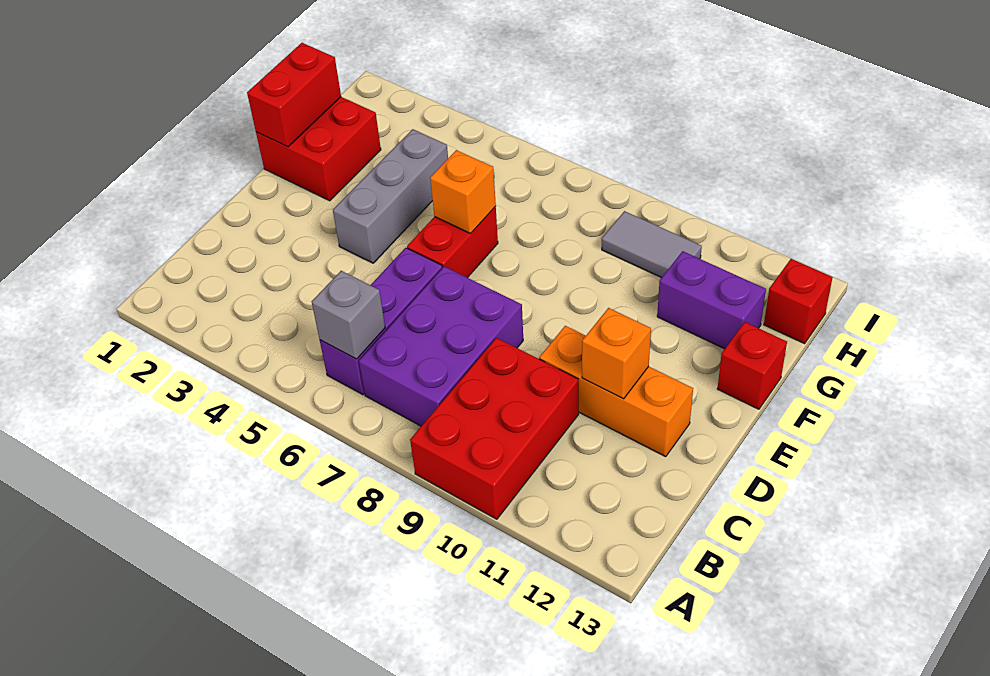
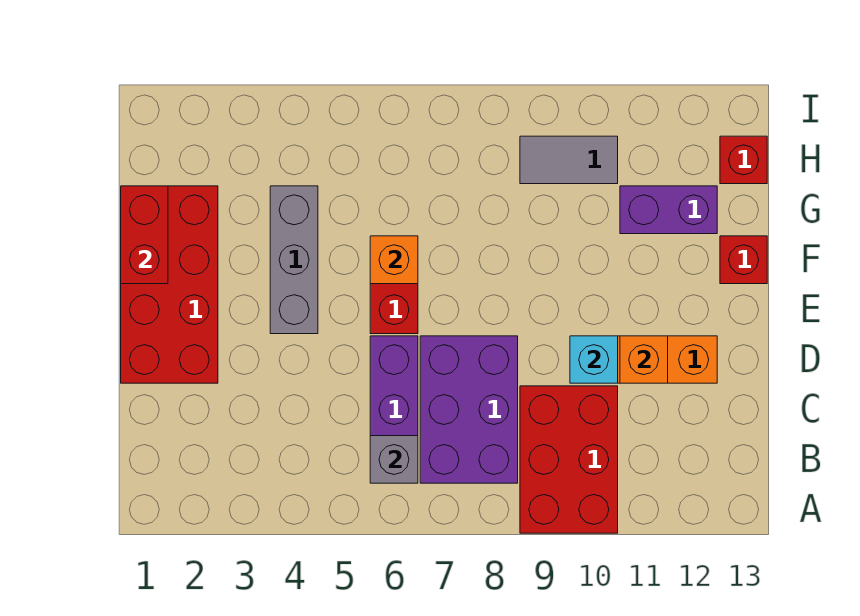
none -> cyan 1x1 brick [570,336,618,383]
red 2x2 brick [256,97,381,201] -> red 2x4 brick [121,186,218,383]

